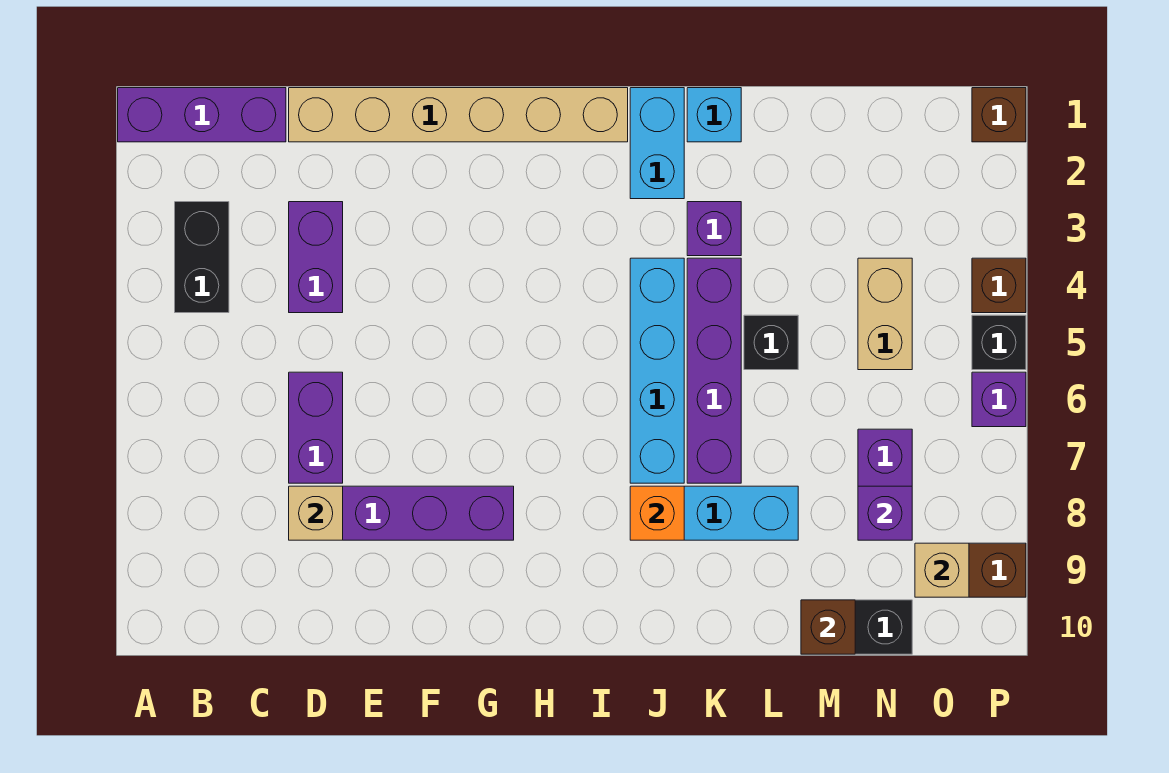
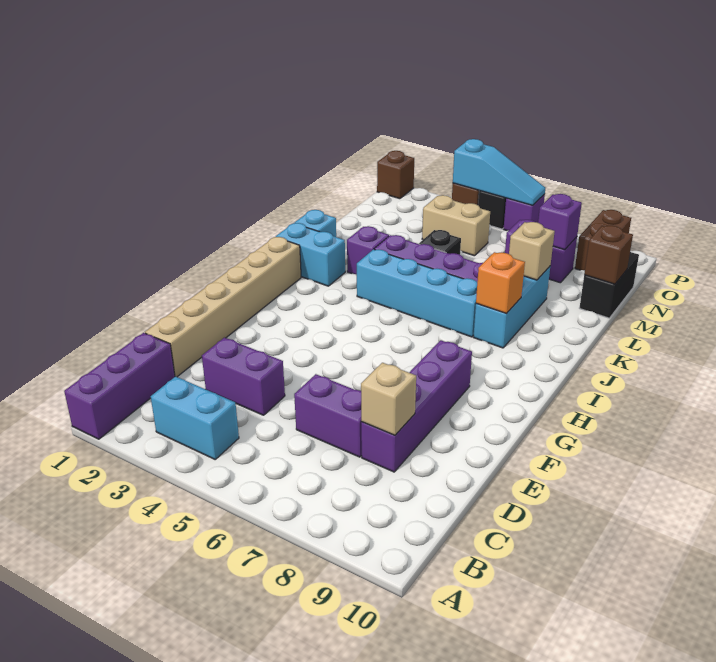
black 1x2 brick [175,202,229,313] -> cyan 1x2 brick [151,376,239,459]
tan 1x1 brick [915,543,969,597] -> tan 1x1 brick moved to [509,222,555,280]
none -> cyan 1x3 slope [453,139,545,205]

